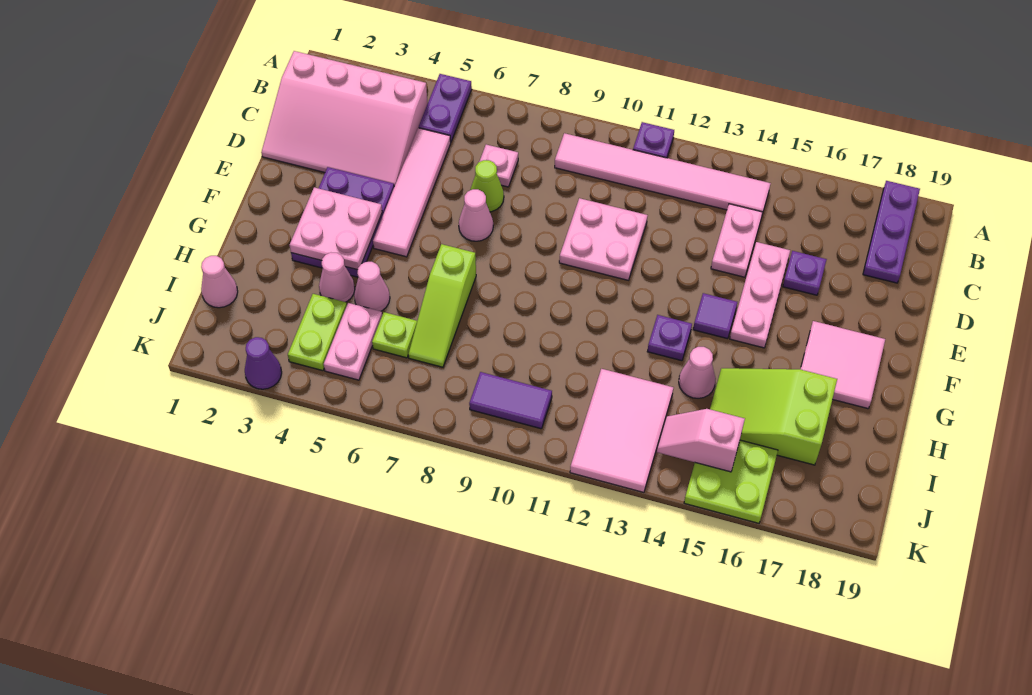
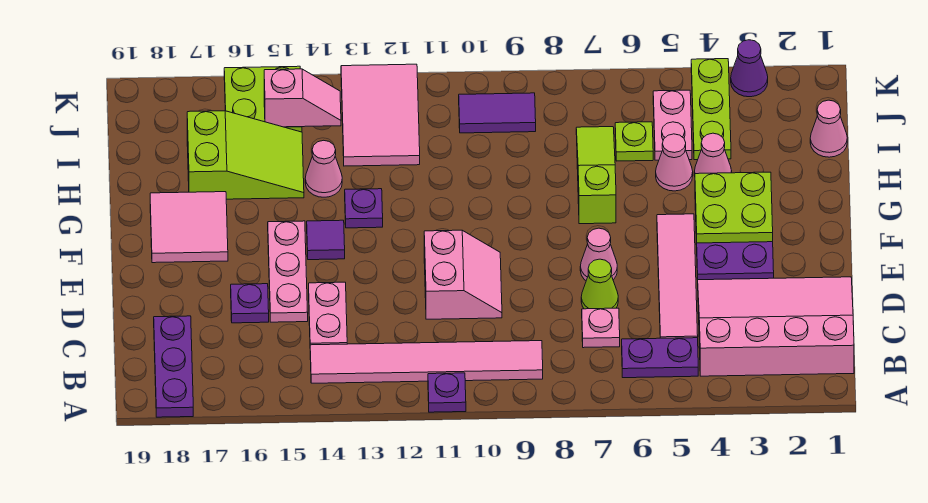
purple 1x2 plate [419,74,472,142] -> purple 1x2 plate turned to [622,338,698,378]
pink 2x2 plate [559,198,648,280] -> pink 2x2 slope [424,230,502,319]
pink 2x2 plate [290,187,382,270] -> lime 2x2 plate [695,172,773,243]
lime 1x2 plate [288,294,347,371] -> lime 1x3 plate [691,59,731,160]

